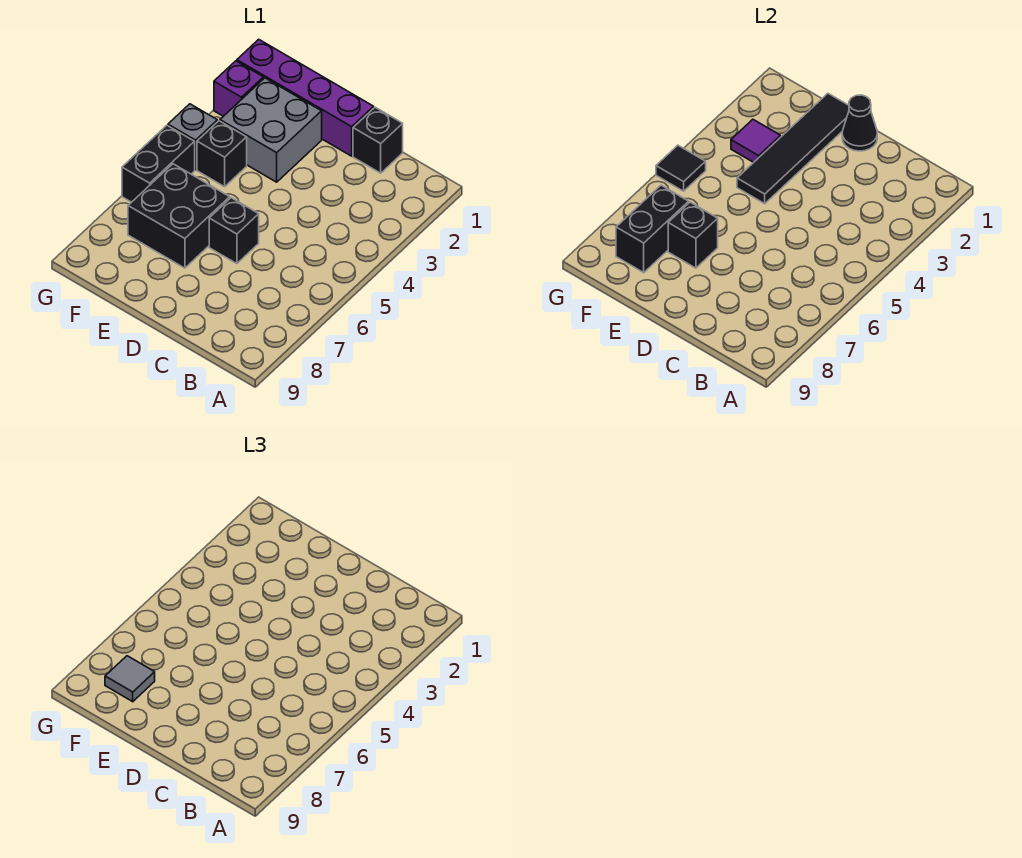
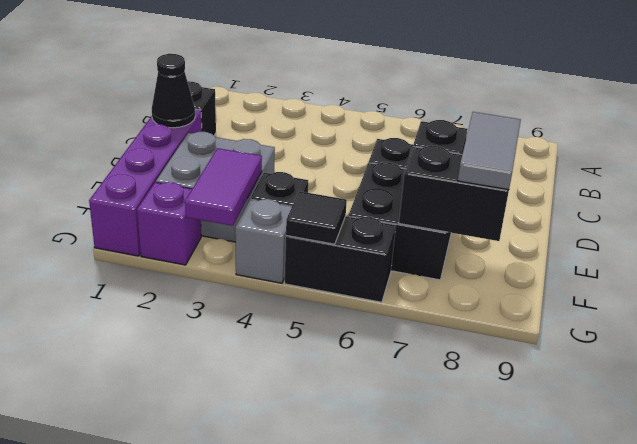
black 1x4 tile [737,94,849,204] -> none
purple 1x1 tile [731,119,781,162] -> purple 1x2 tile [185,148,262,226]
grey 1x1 tile [105,656,155,702] -> grey 1x2 tile [458,112,521,190]

